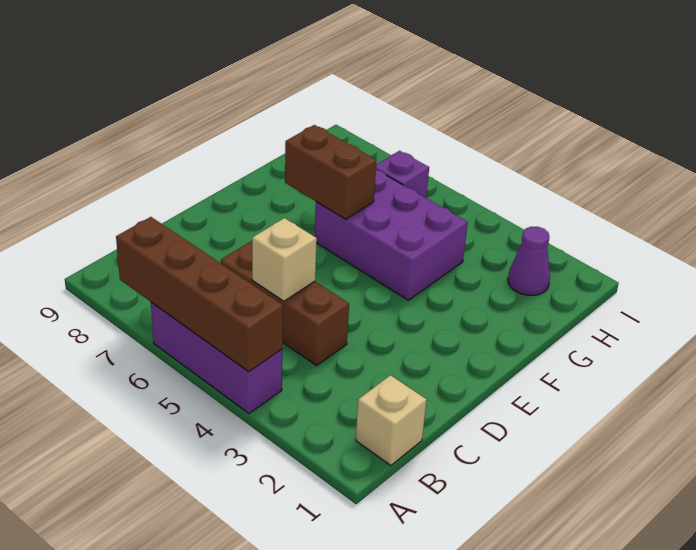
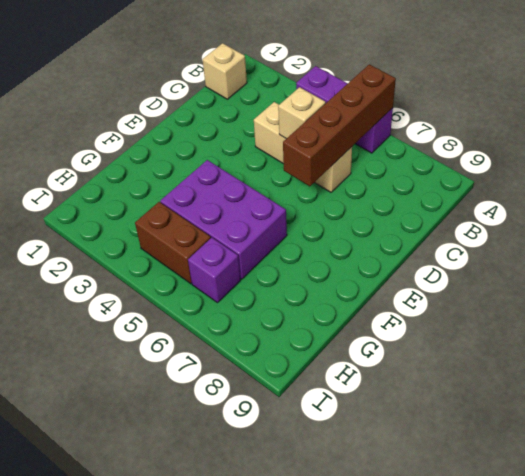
brown 1x4 brick [116,217,283,372] -> brown 1x4 brick turned to [283,64,396,186]
brown 1x3 brick [221,241,349,366] -> tan 1x3 brick [254,102,352,192]
brown 1x2 brick [285,125,377,219] -> brown 1x2 brick moved to [135,202,211,284]
purple 1x1 cone [508,227,550,295] -> none

